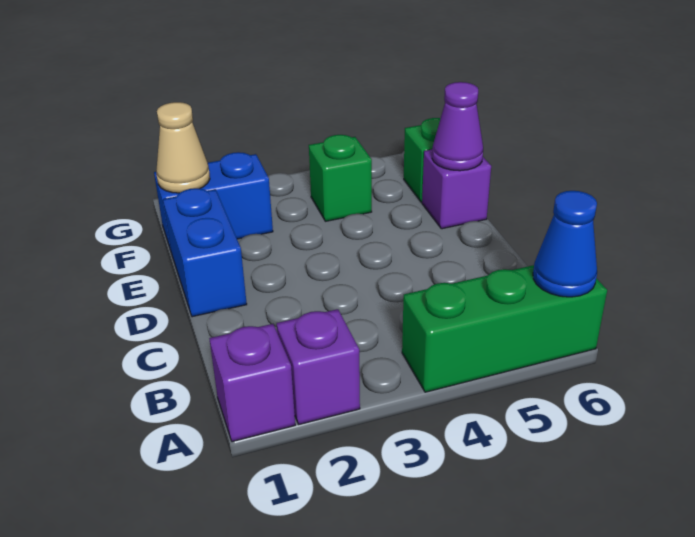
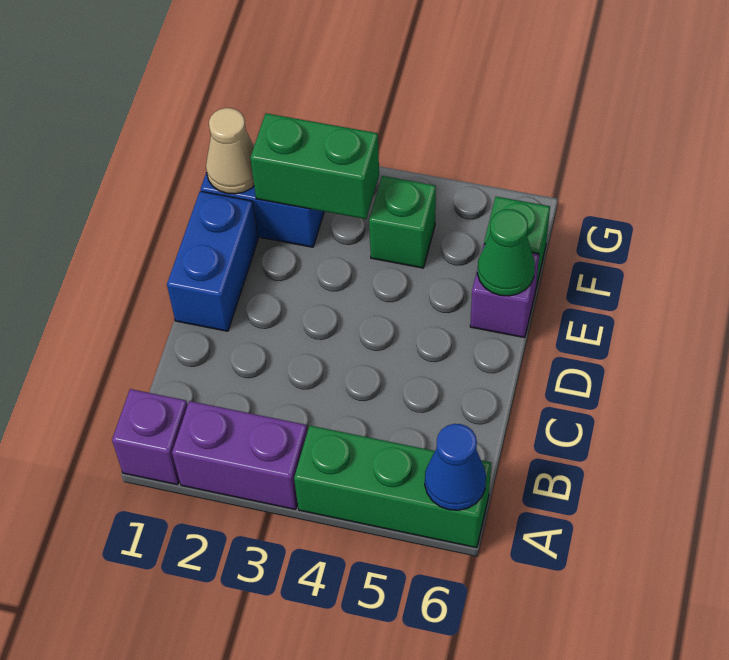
purple 1x1 brick [277,309,360,424] -> purple 1x2 brick [172,401,307,510]
purple 1x1 cone [432,82,483,171] -> green 1x1 cone [477,209,535,296]
none -> green 1x2 brick [250,113,379,219]

